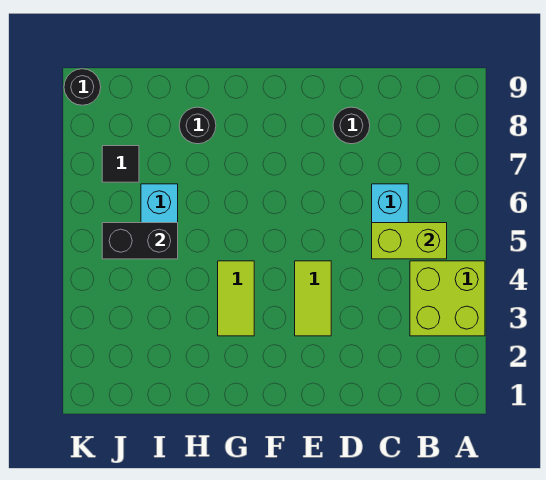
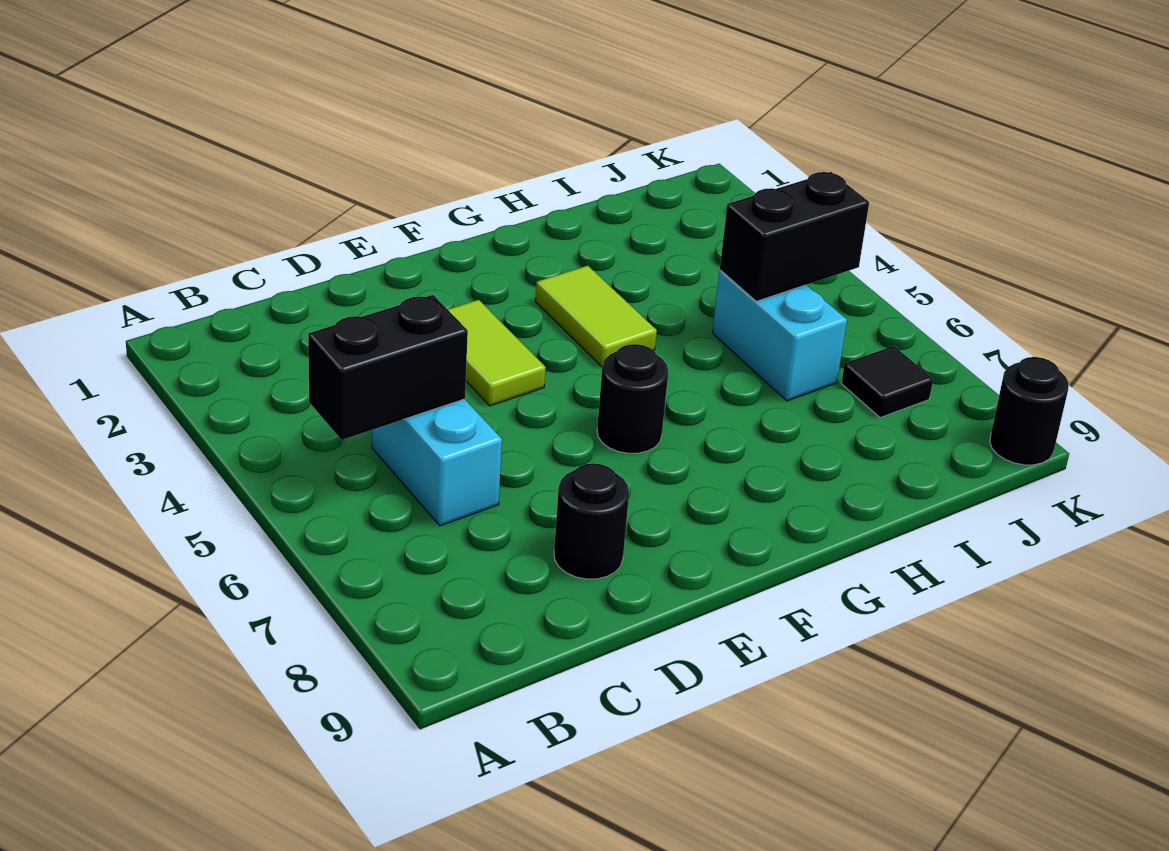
lime 2x2 brick [410,261,485,336] -> none
lime 1x2 brick [372,223,447,259] -> black 1x2 brick [308,295,468,440]
black 1x1 round brick [179,107,216,144] -> black 1x1 round brick moved to [597,344,668,453]

